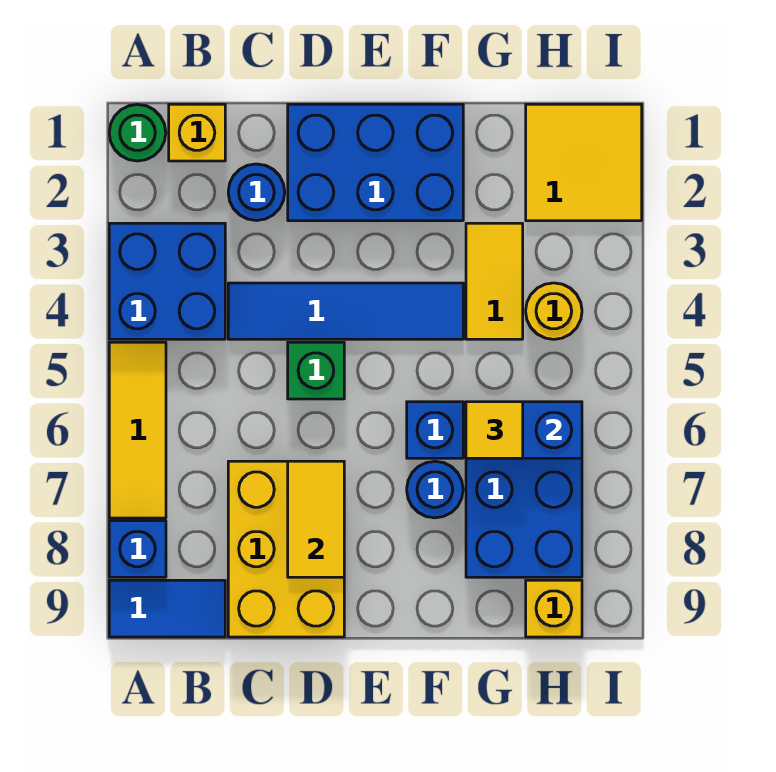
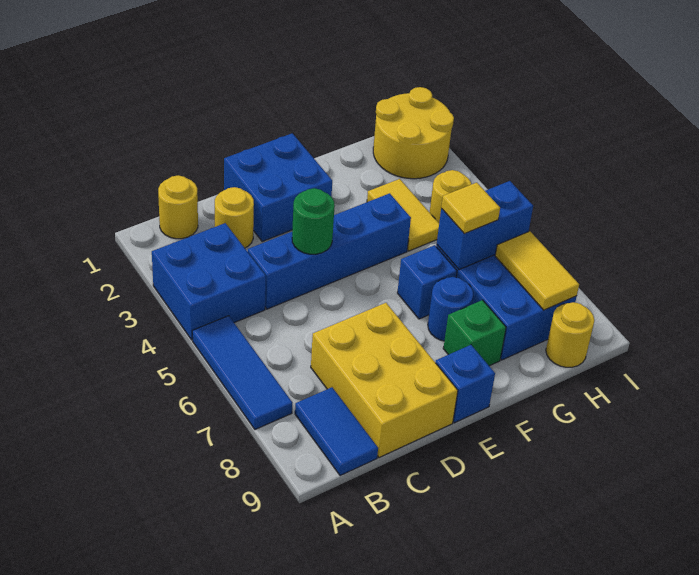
green 1x1 round brick [109,105,166,161] -> green 1x1 round brick moved to [292,188,335,254]
yellow 1x3 tile [109,342,166,518] -> blue 1x3 tile [192,316,292,429]
blue 1x1 brick [109,521,166,577] -> blue 1x1 brick moved to [435,345,495,423]
blue 1x2 tile [109,580,225,637] -> blue 1x2 tile turned to [295,387,378,476]
yellow 1x1 brick [169,104,225,161] -> yellow 1x1 round brick [158,175,198,239]
blue 1x1 round brick [228,164,285,221] -> yellow 1x1 round brick [215,187,254,248]
blue 1x4 tile [228,283,463,339] -> blue 1x4 brick [248,193,411,309]
blue 2x3 brick [288,104,463,221] -> blue 2x2 brick [224,133,332,241]
green 1x1 brick [288,342,344,399] -> green 1x1 brick moved to [443,300,506,366]
yellow 1x2 tile [288,461,344,577] -> yellow 1x2 tile moved to [495,231,579,310]
yellow 2x2 tile [526,104,642,221] -> yellow 2x2 round brick [373,87,454,179]
yellow 1x1 brick [526,580,582,637] -> yellow 1x1 round brick [546,302,594,367]

